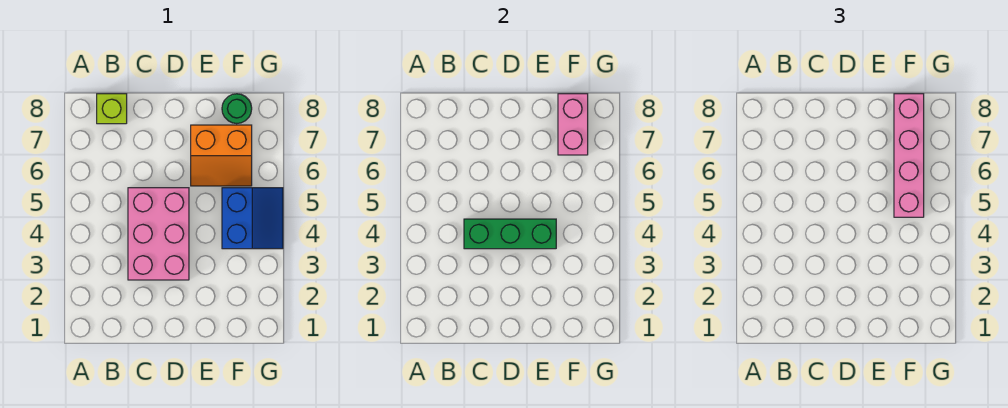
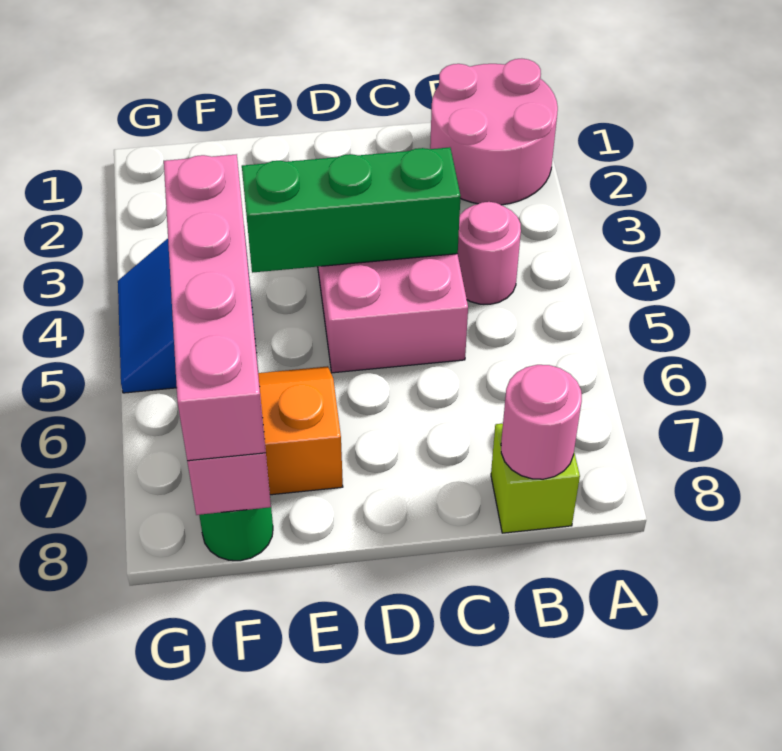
none -> pink 2x2 round brick [430,59,558,205]
none -> pink 1x1 round brick [458,202,521,304]
none -> pink 1x1 round brick [501,365,582,479]

